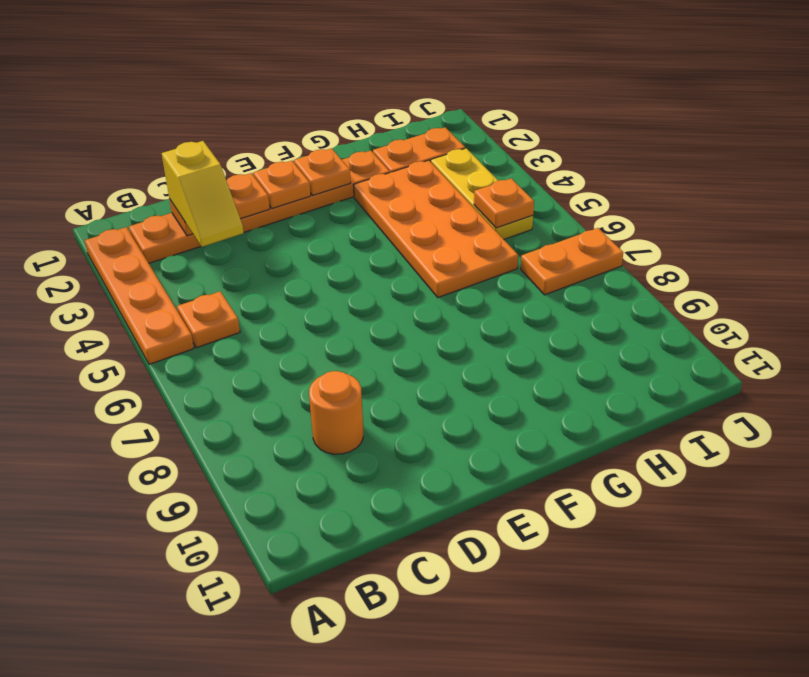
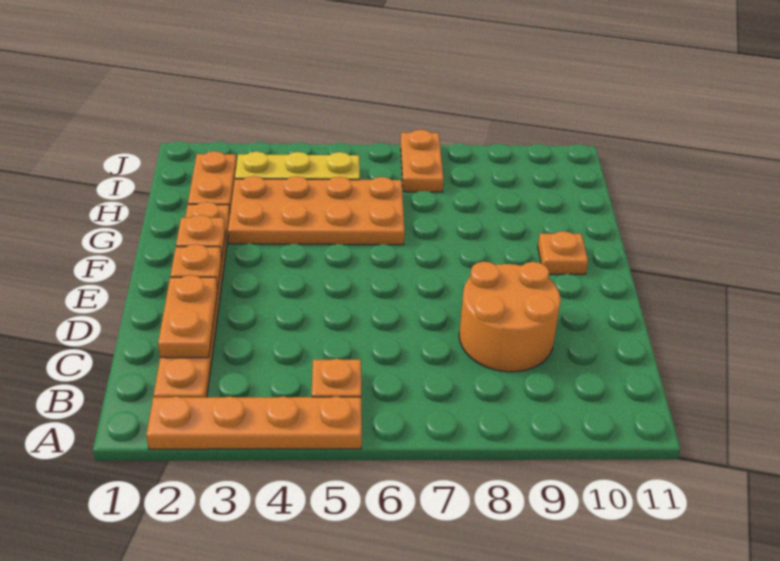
yellow 1x2 slope [162,141,244,247] -> none
orange 1x1 round brick [309,371,363,454] -> orange 2x2 round brick [459,262,561,372]
orange 1x1 plate [474,178,534,228] -> orange 1x1 plate moved to [538,231,588,274]

